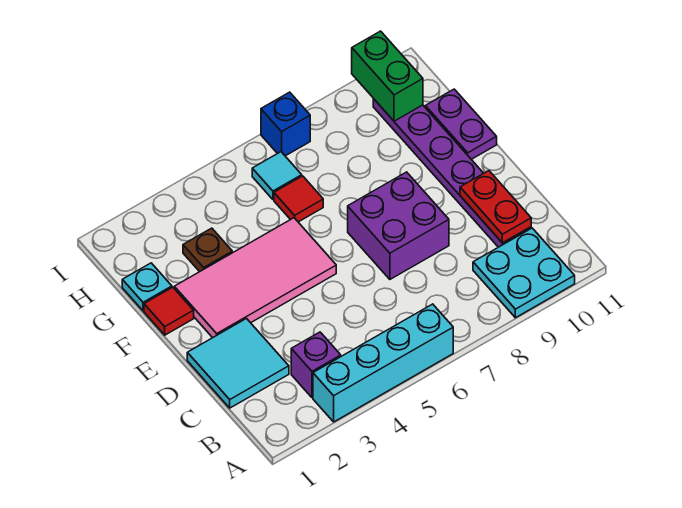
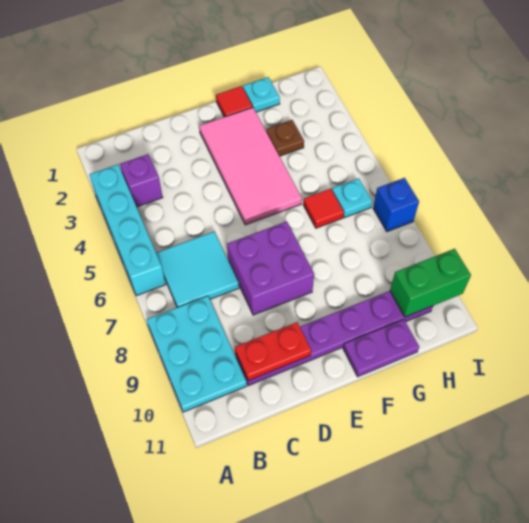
cyan 2x2 plate [473,228,575,318] -> cyan 2x3 plate [146,296,247,412]
cyan 2x2 tile [187,319,289,408] -> cyan 2x2 tile moved to [156,232,239,307]
cyan 1x1 tile [252,152,302,200] -> cyan 1x1 plate [332,178,372,218]

